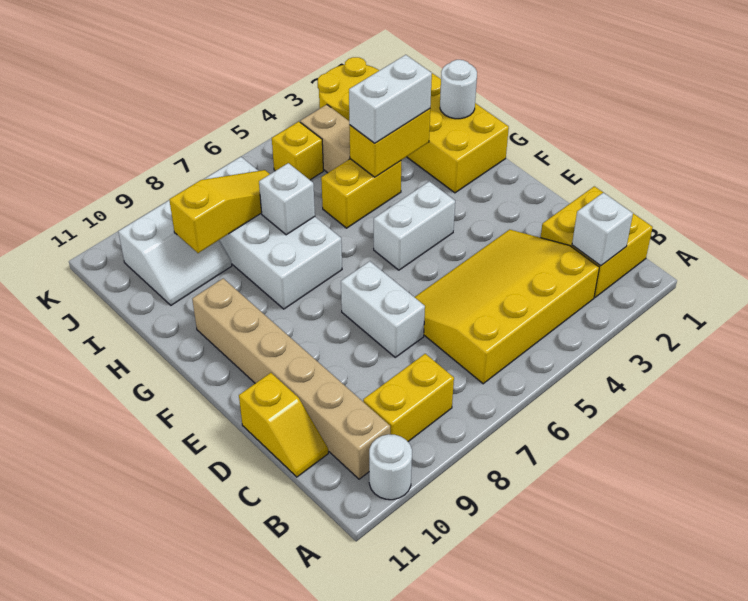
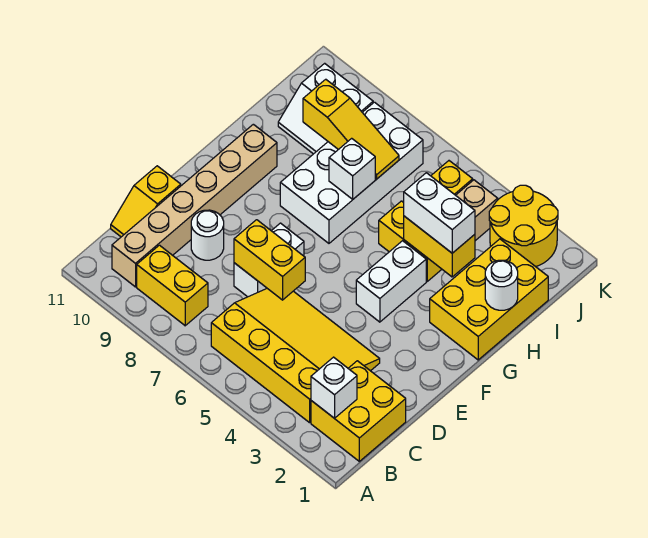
white 1x1 round brick [369,434,412,500] -> white 1x1 round brick moved to [191,210,224,260]
none -> yellow 1x2 brick [234,220,305,300]
white 1x2 brick [374,181,455,270] -> white 1x2 brick turned to [356,241,426,322]

